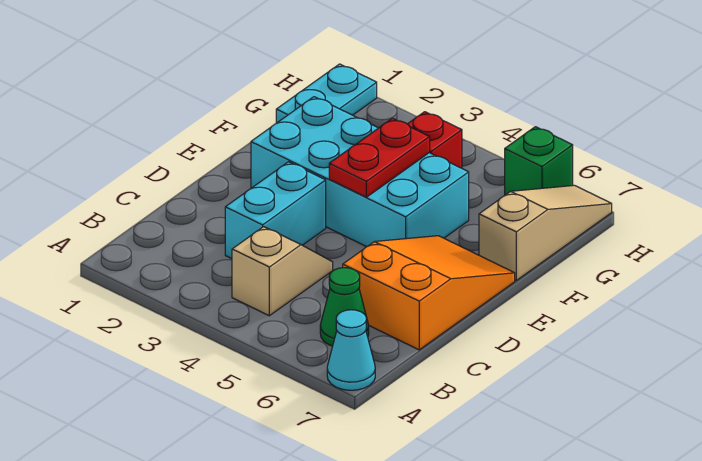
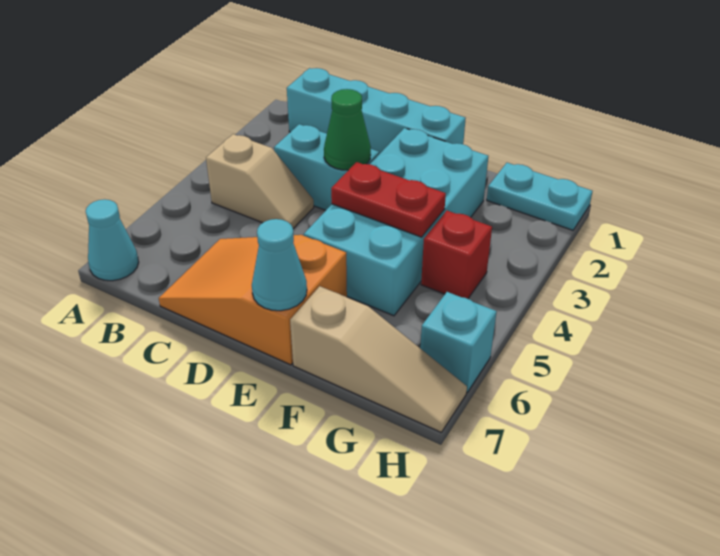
none -> cyan 1x4 brick [287,68,466,154]
green 1x1 cone [320,268,369,346] -> green 1x1 cone moved to [324,89,371,170]
orange 2x3 slope [343,236,515,350] -> orange 2x3 slope turned to [159,235,347,365]
none -> cyan 1x1 cone [252,219,307,311]
green 1x1 brick [504,127,573,195] -> cyan 1x1 brick [420,292,497,392]

